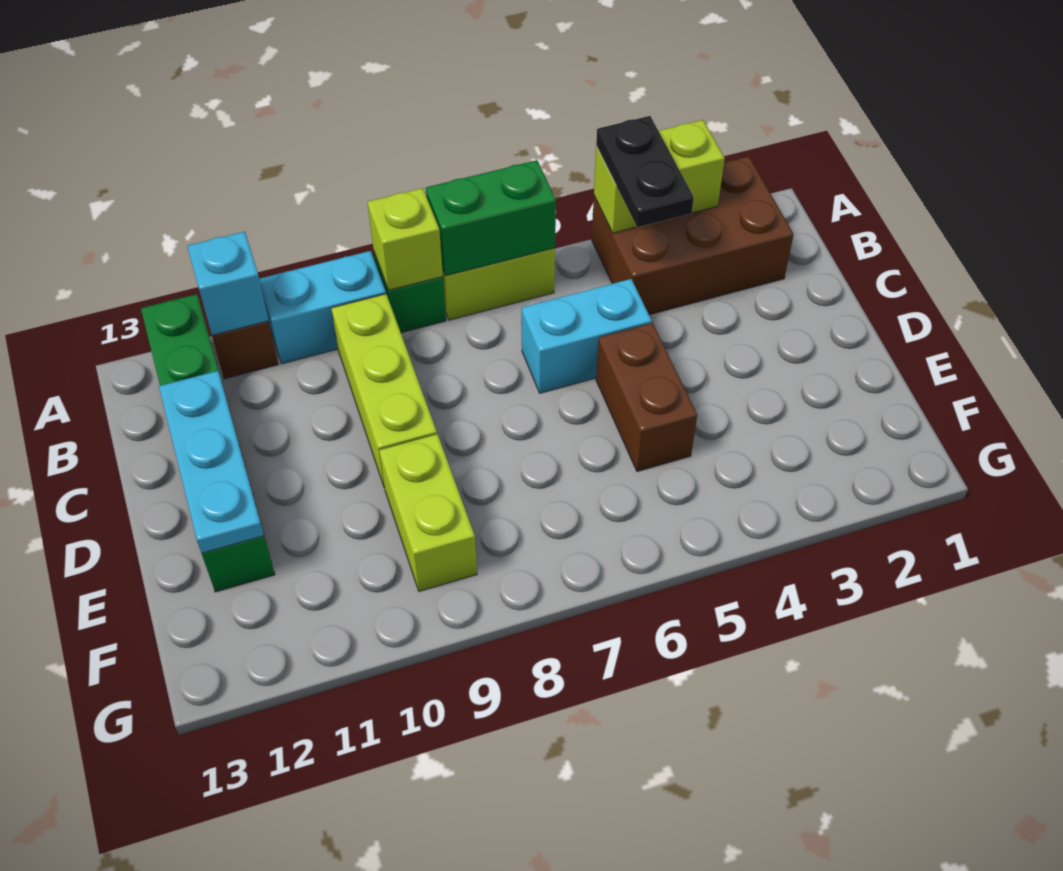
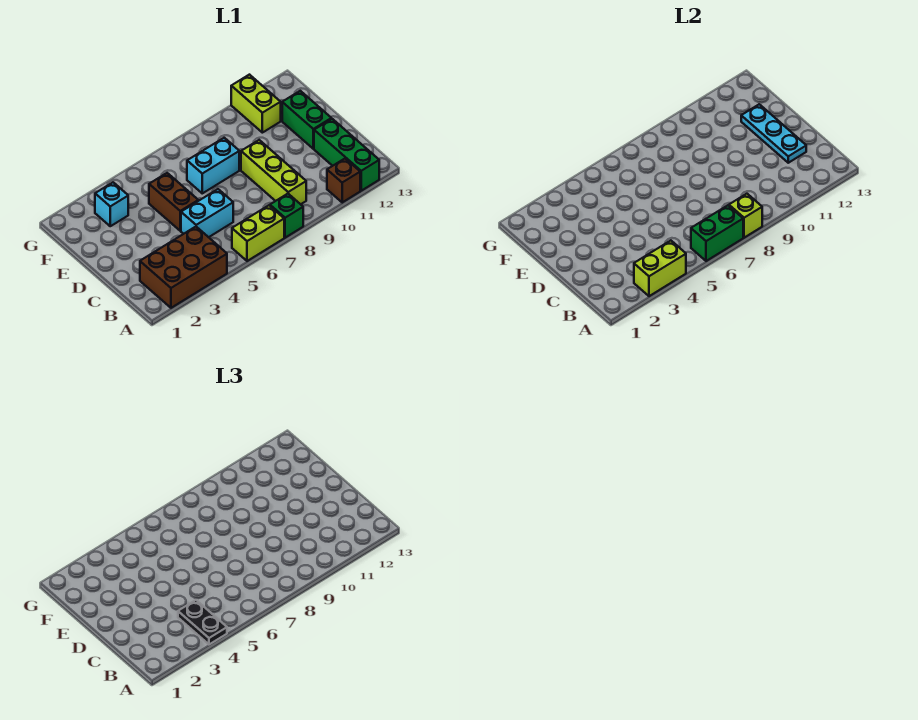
cyan 1x2 brick [259,251,386,364] -> cyan 1x2 brick moved to [187,138,239,193]
cyan 1x1 brick [187,232,269,335] -> cyan 1x1 brick moved to [95,182,128,226]
lime 1x2 brick [379,434,477,591] -> lime 1x2 brick moved to [231,75,281,133]

